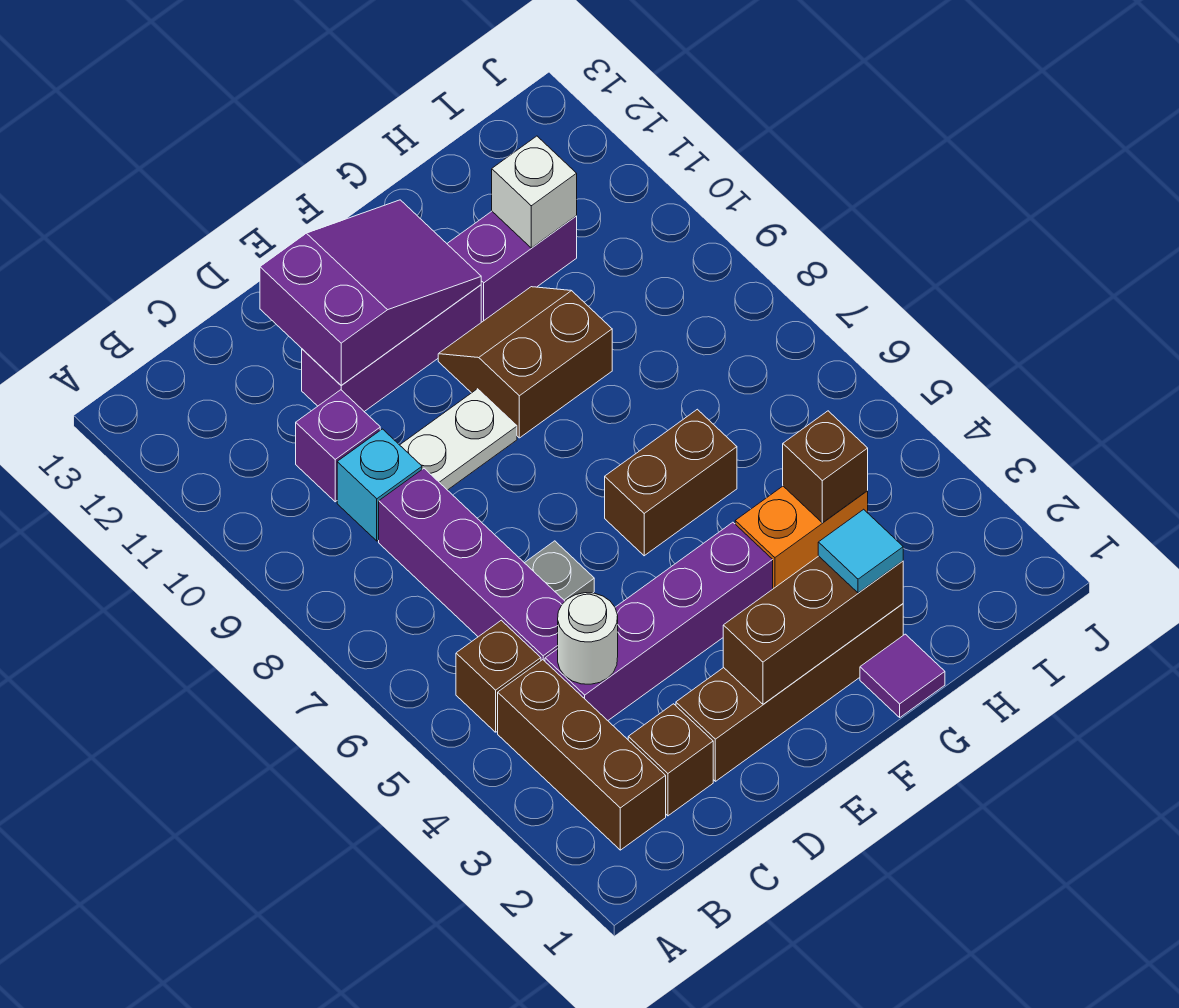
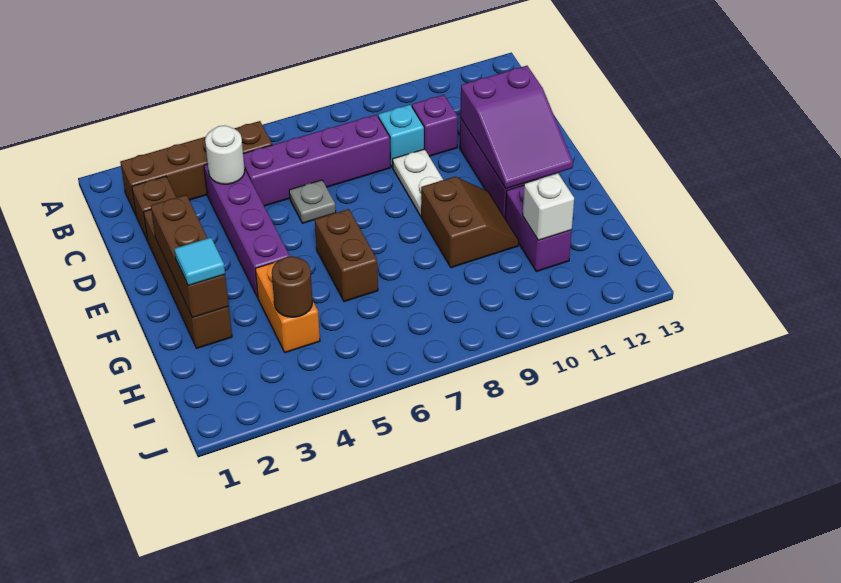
purple 1x1 tile [860,634,945,717] -> none
brown 1x1 brick [783,411,868,523] -> brown 1x1 round brick [272,256,312,317]

